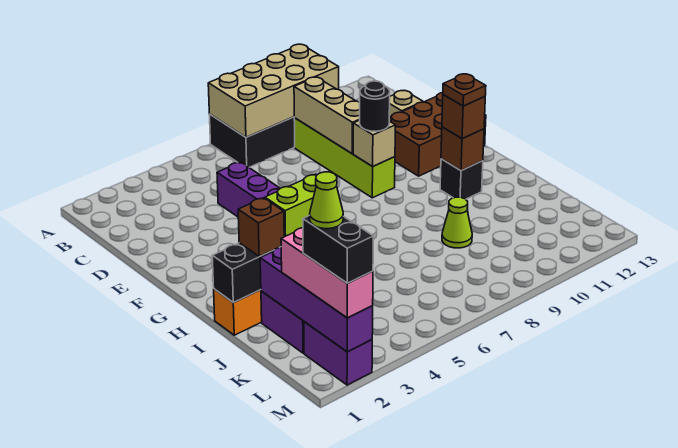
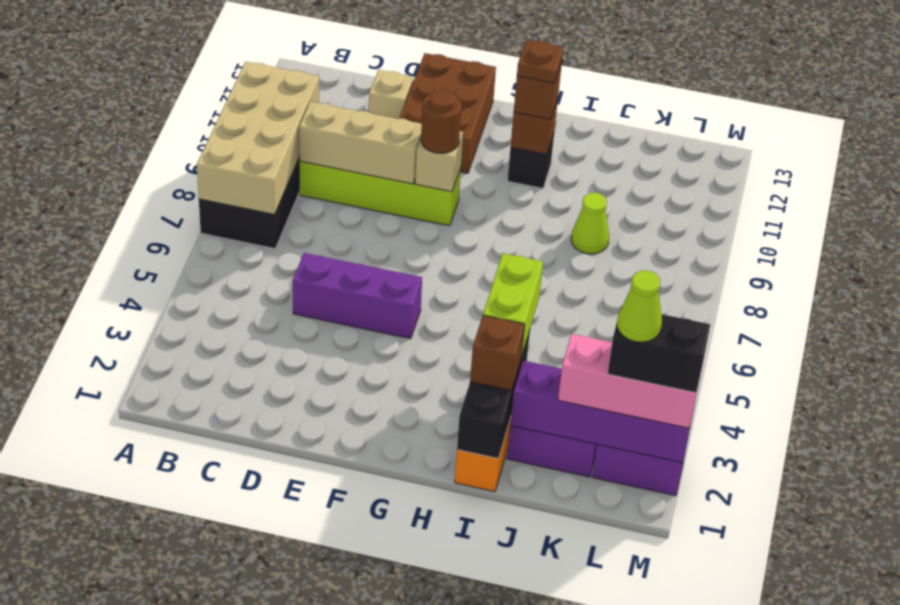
black 1x1 round brick [360,81,390,131] -> brown 1x1 round brick [421,90,462,153]

